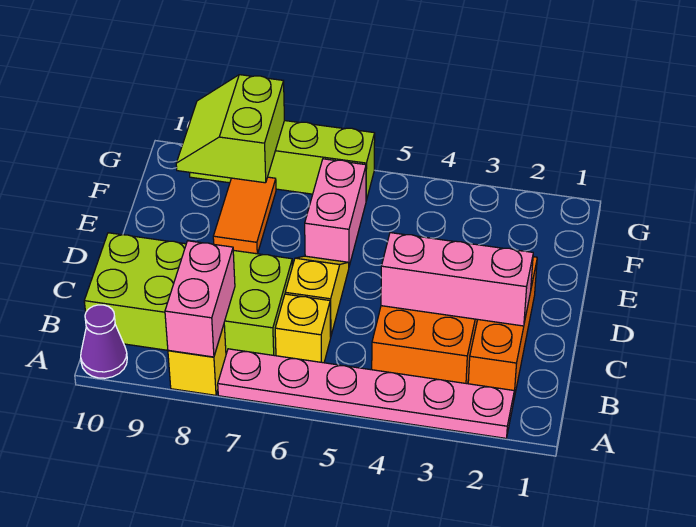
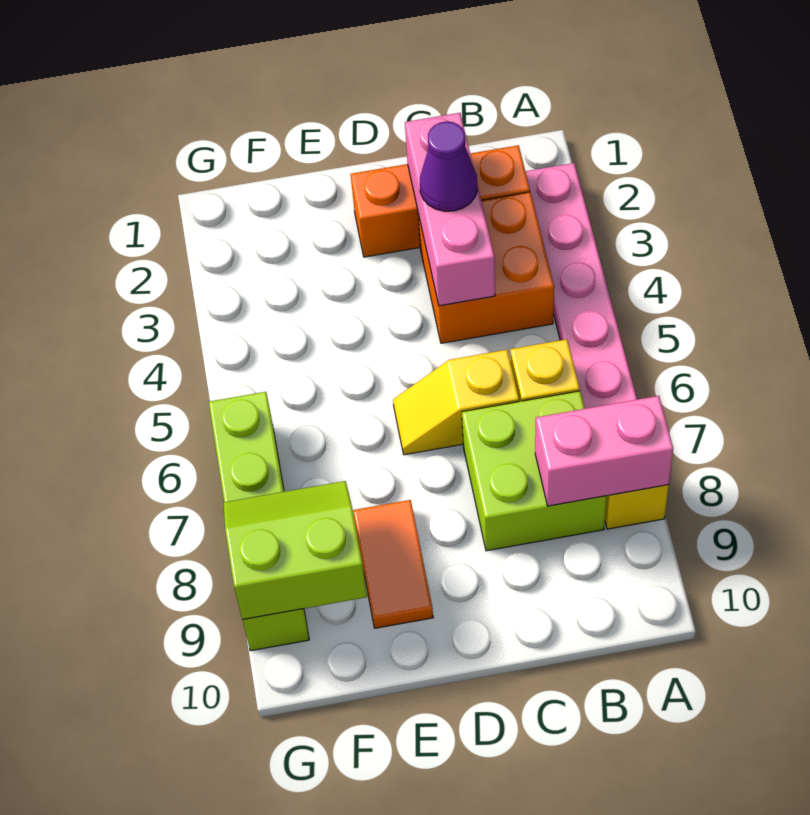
purple 1x1 cone [81,305,127,378] -> purple 1x1 cone moved to [420,121,477,211]
lime 2x4 brick [84,233,292,356] -> lime 2x2 brick [462,391,607,551]
pink 1x2 brick [305,159,366,266] -> none
orange 1x2 tile [213,177,276,254] -> orange 1x2 tile turned to [353,500,433,628]
lime 2x2 slope [176,75,284,183] -> lime 2x2 slope turned to [224,481,367,620]

